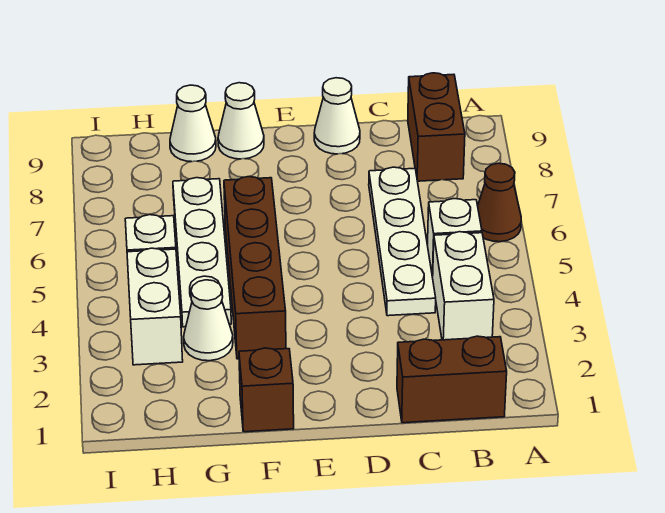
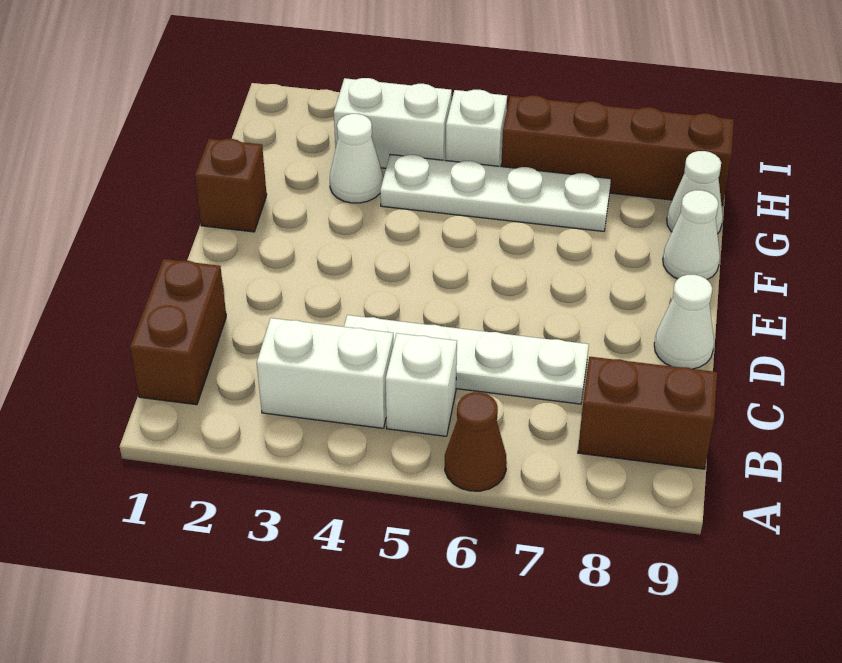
brown 1x4 brick [224,177,286,359] -> brown 1x4 brick moved to [501,95,734,206]

